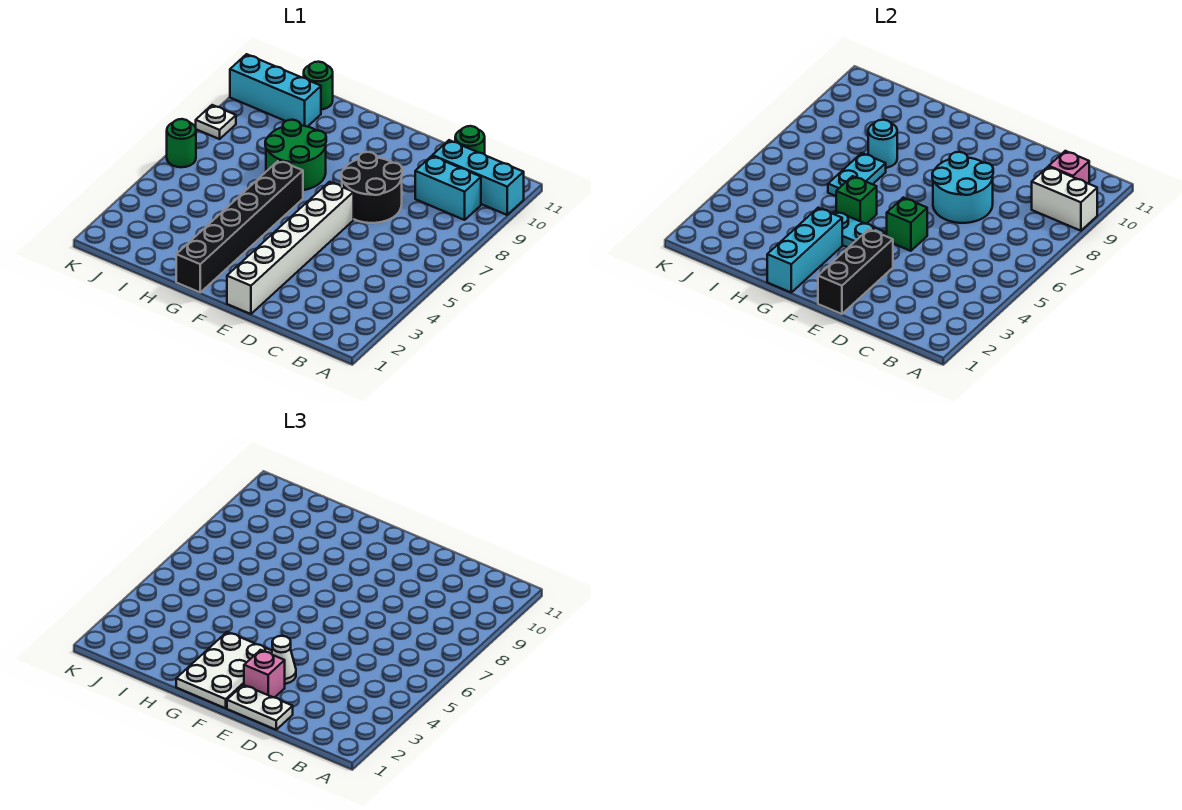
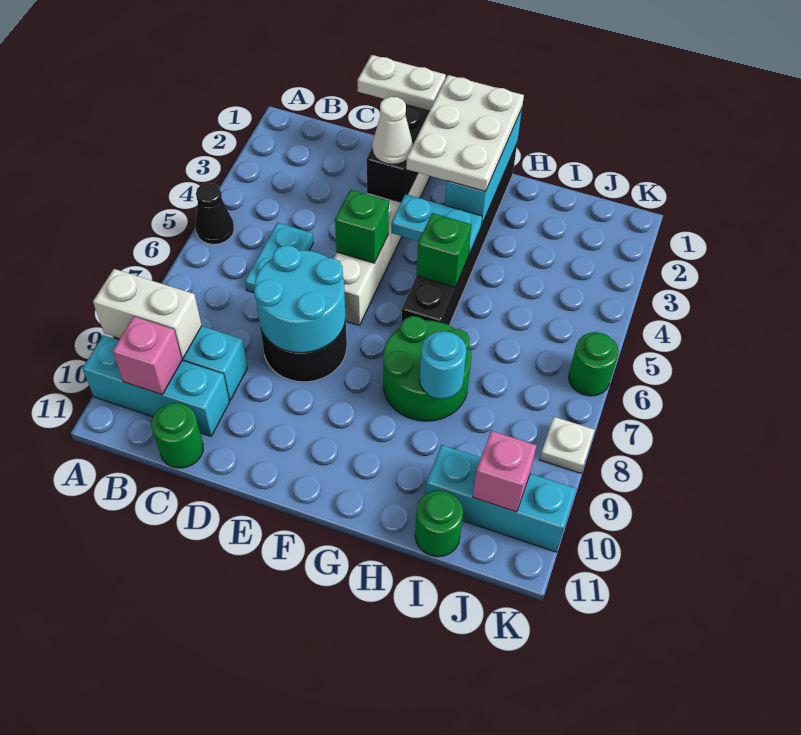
none -> black 1x1 cone [195,183,234,244]
pink 1x1 brick [244,650,285,698] -> pink 1x1 brick moved to [473,431,537,512]
cyan 1x2 plate [828,153,886,196] -> cyan 1x2 plate moved to [245,223,313,293]

